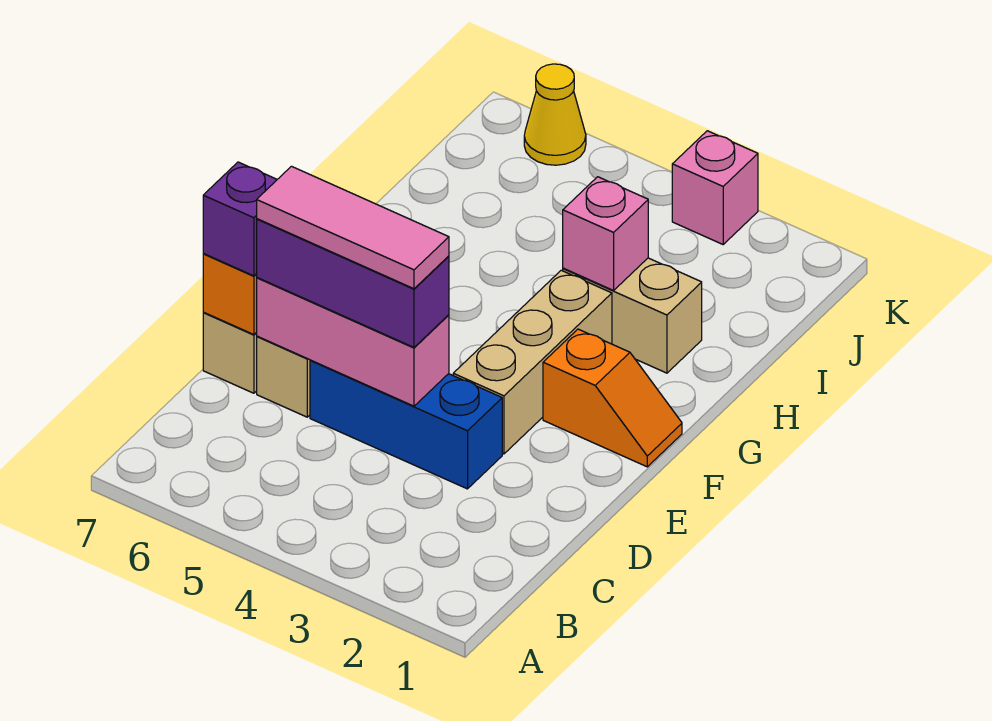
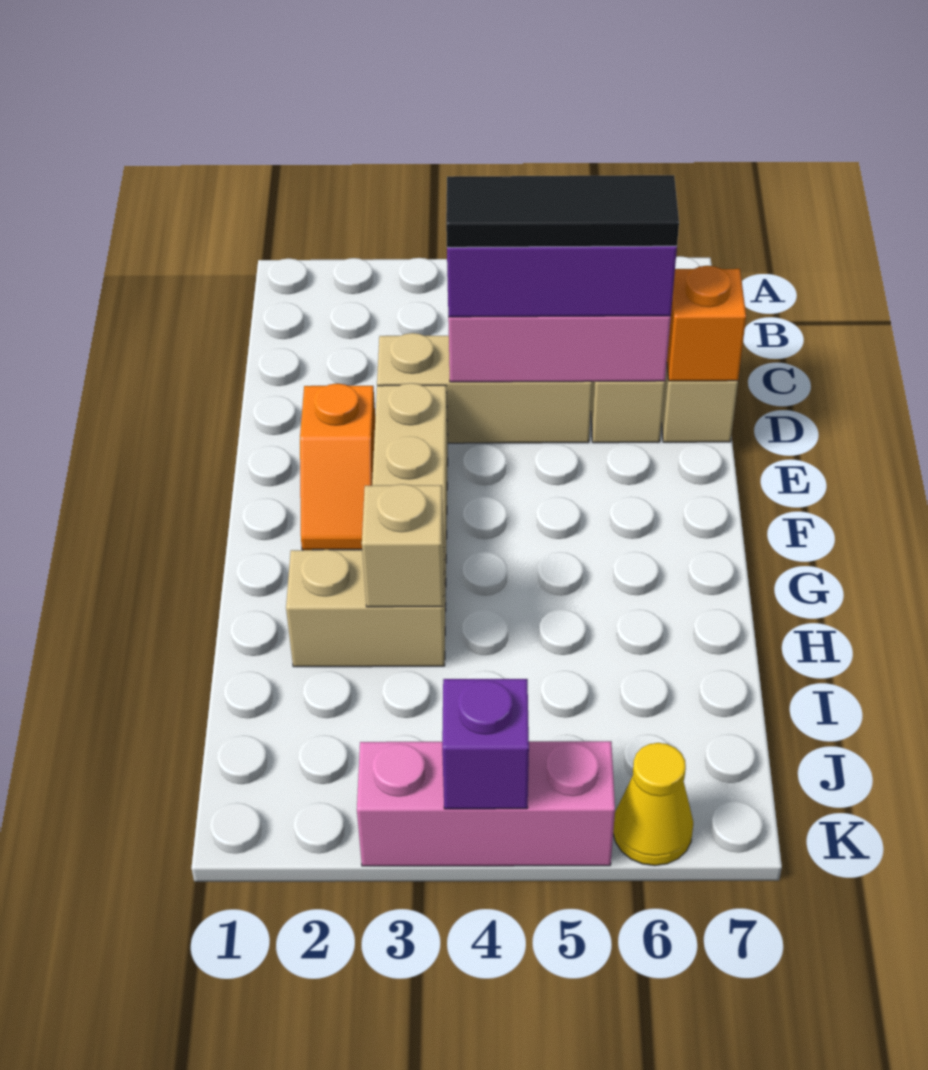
blue 1x3 brick [310,360,502,489] -> tan 1x3 brick [377,333,592,443]
pink 1x3 tile [257,166,449,289] -> black 1x3 tile [446,175,679,247]
purple 1x1 brick [203,162,277,276] -> purple 1x1 brick moved to [442,679,529,809]
orange 1x2 slope [543,329,682,467] -> orange 1x2 slope turned to [300,384,375,550]
pink 1x1 brick [563,177,648,291] -> tan 1x1 brick [362,484,444,607]
pink 1x1 brick [672,131,758,244] -> pink 1x3 brick [357,741,615,866]

